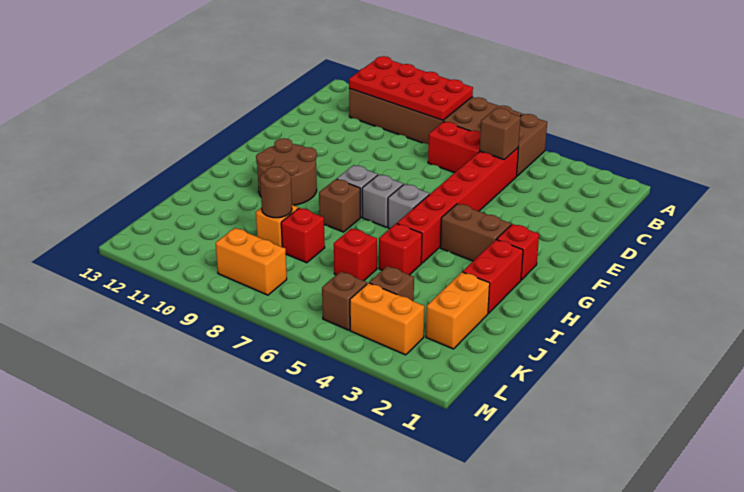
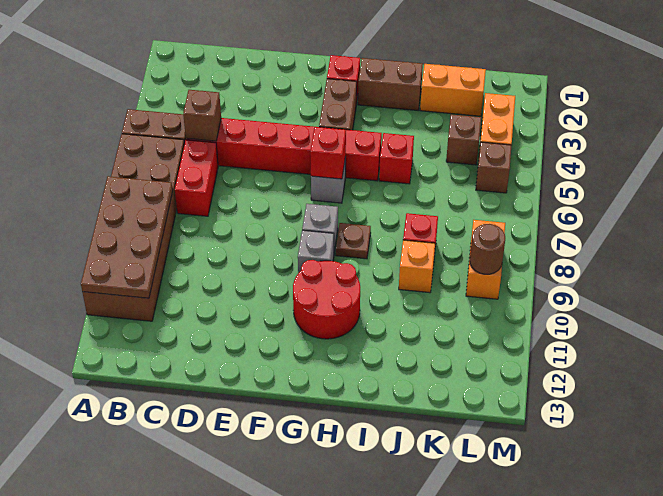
red 2x4 plate [349,56,473,120] -> brown 2x4 plate [81,176,173,298]
grey 1x1 brick [362,175,403,227] -> grey 1x1 brick moved to [298,230,334,273]
brown 2x2 round brick [256,138,317,205] -> red 2x2 round brick [293,260,360,339]
red 1x2 brick [463,239,523,313] -> brown 1x2 brick [358,58,423,110]
brown 1x1 brick [319,179,360,232] -> brown 1x1 plate [336,223,371,259]
red 1x1 brick [334,228,377,281] -> red 1x1 brick moved to [310,127,346,179]
brown 1x1 round brick [260,167,292,218] -> brown 1x1 round brick moved to [470,224,505,274]

